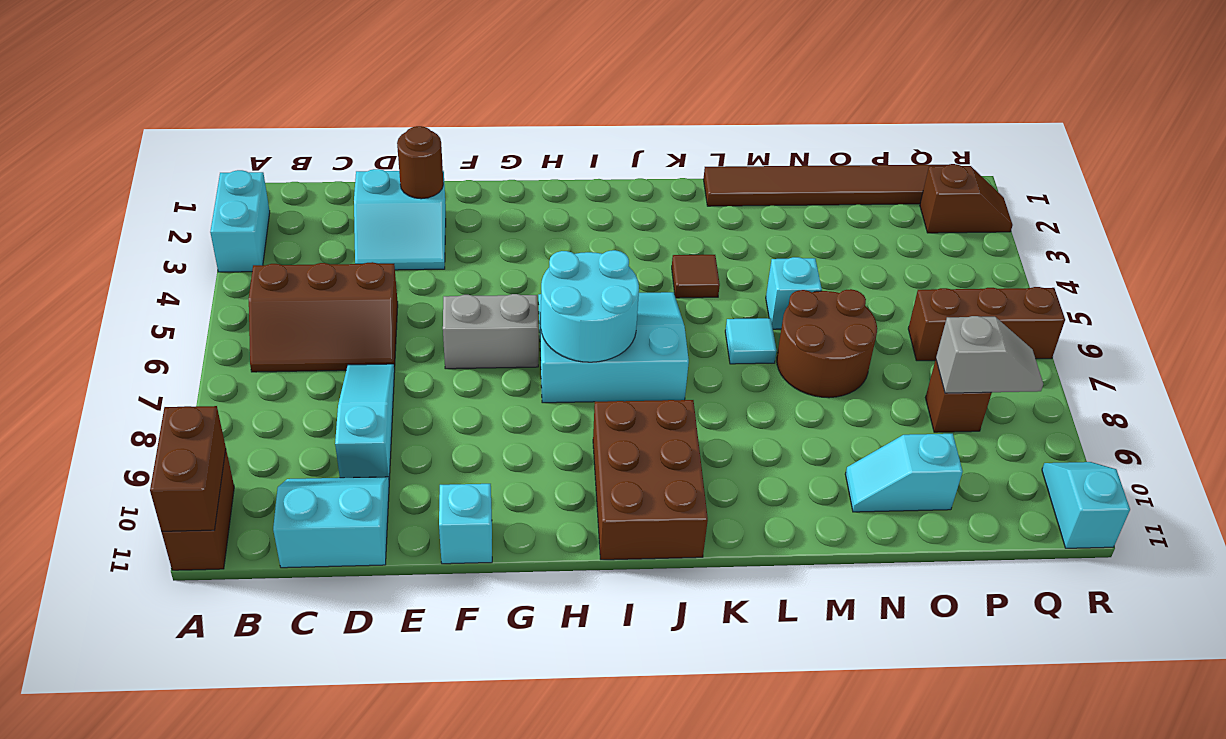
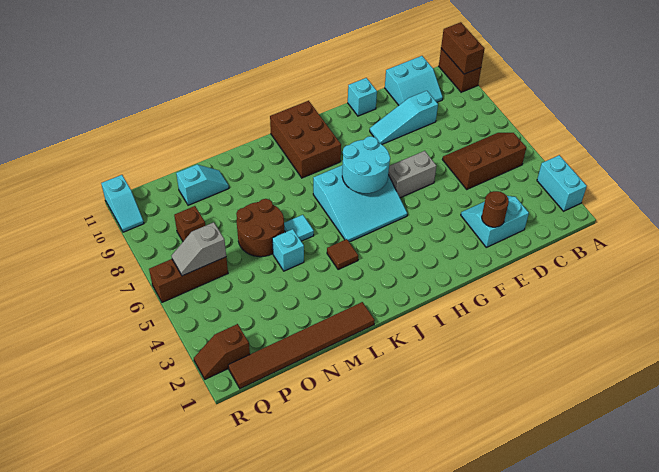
cyan 1x3 slope [335,364,395,480] -> cyan 1x3 slope turned to [370,91,438,144]
grey 1x2 slope [936,316,1043,393] -> grey 1x2 slope moved to [171,222,226,276]

